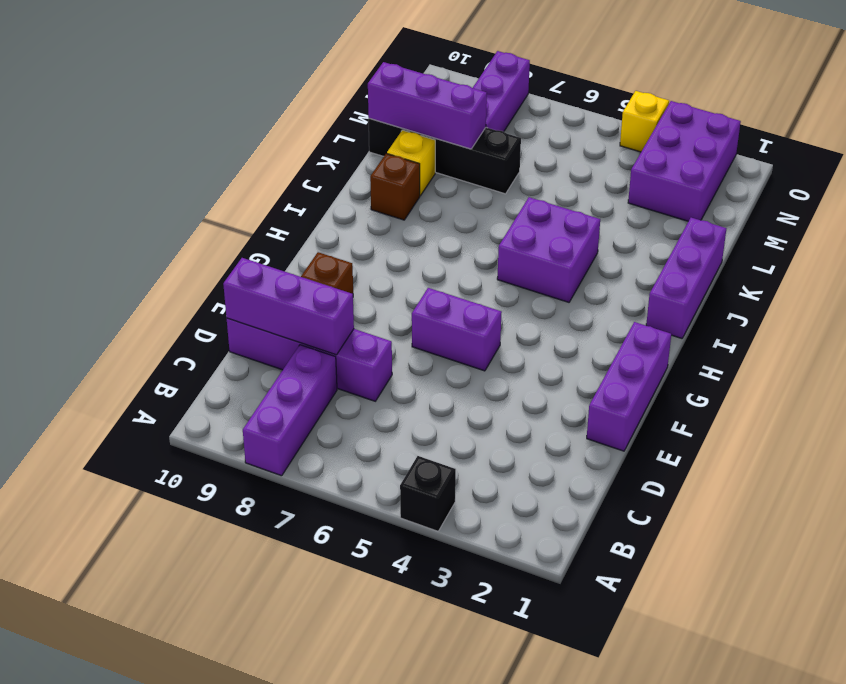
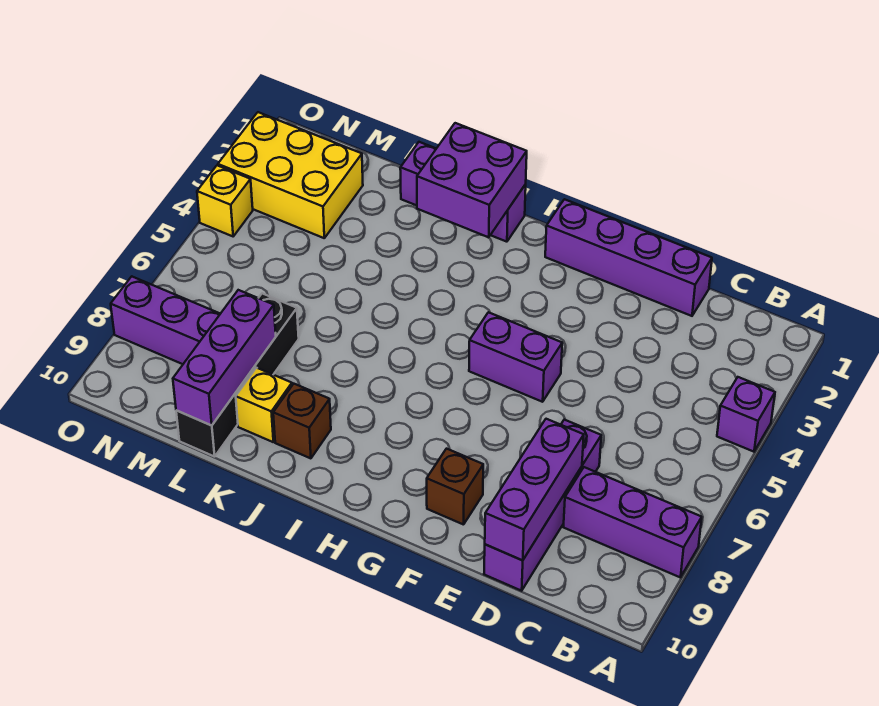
black 1x1 brick [400,456,456,531] -> purple 1x1 brick [717,377,775,452]
purple 1x3 brick [587,322,671,451] -> purple 1x4 brick [545,199,712,316]
purple 1x2 brick [412,288,502,371] -> purple 1x2 brick turned to [469,312,562,402]
purple 2x2 brick [497,197,600,302] -> purple 2x2 brick moved to [417,123,527,237]
purple 2x3 brick [628,101,741,221] -> yellow 2x3 brick [218,112,363,238]

